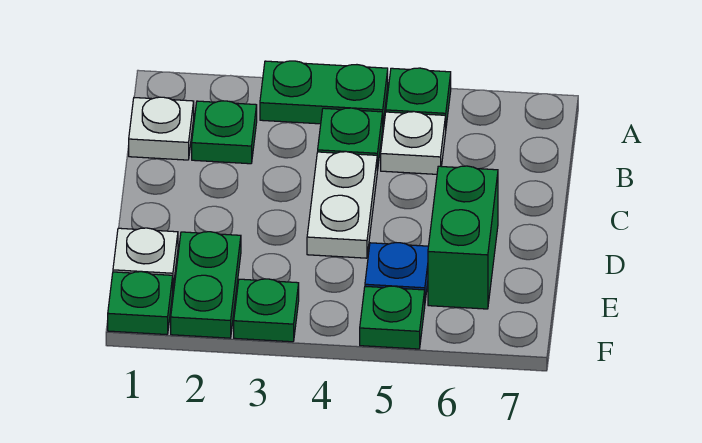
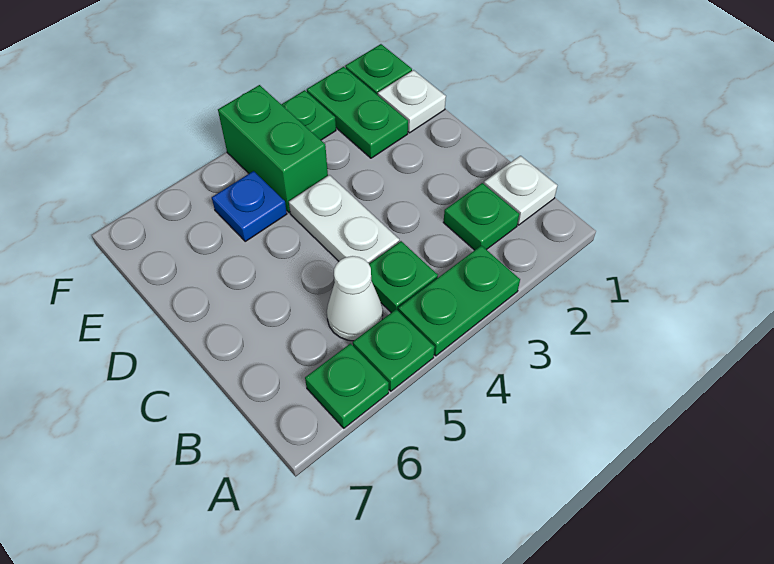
white 1x1 plate [381,112,446,174] -> white 1x1 cone [327,256,383,341]
green 1x2 brick [428,166,498,309] -> green 1x2 brick moved to [218,85,328,213]
green 1x1 plate [360,286,425,349] -> green 1x1 plate moved to [305,344,389,428]

